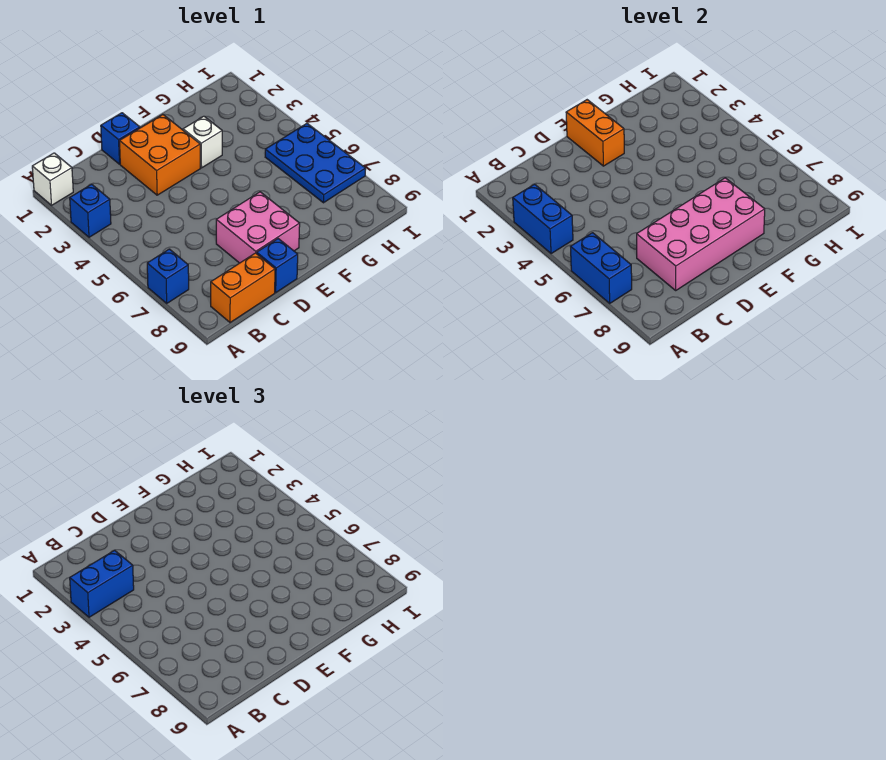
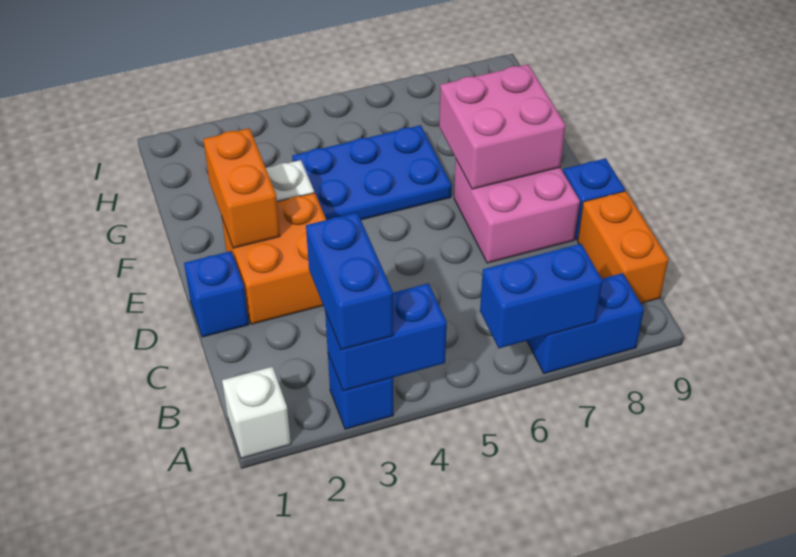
blue 1x1 brick [147,249,189,303] -> blue 1x2 brick [527,273,644,374]
pink 2x4 brick [637,178,765,290] -> pink 2x2 brick [439,64,566,189]
orange 1x2 brick [566,100,624,166] -> orange 1x2 brick turned to [203,128,280,248]
blue 2x3 plate [265,124,366,203] -> blue 2x3 plate moved to [292,125,452,220]

